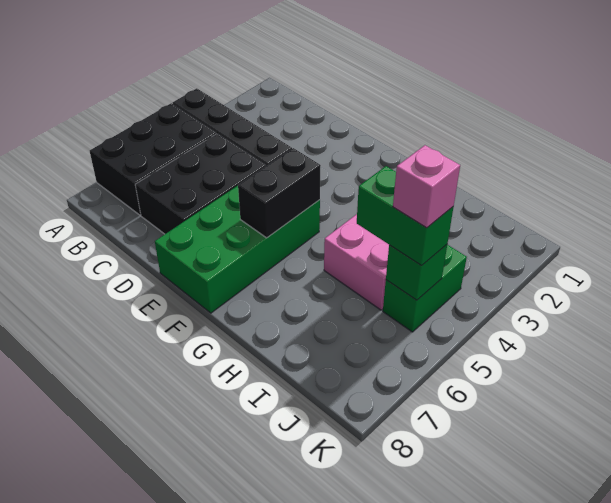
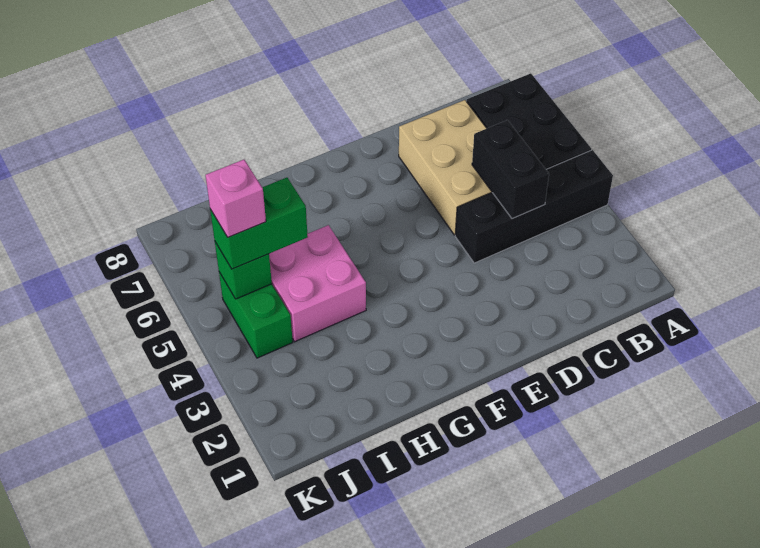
black 2x3 brick [135,133,266,234] -> tan 2x3 brick [399,100,492,235]
green 2x4 brick [155,186,320,313] -> none
black 1x2 brick [238,148,321,238] -> black 1x2 brick moved to [472,120,549,219]

